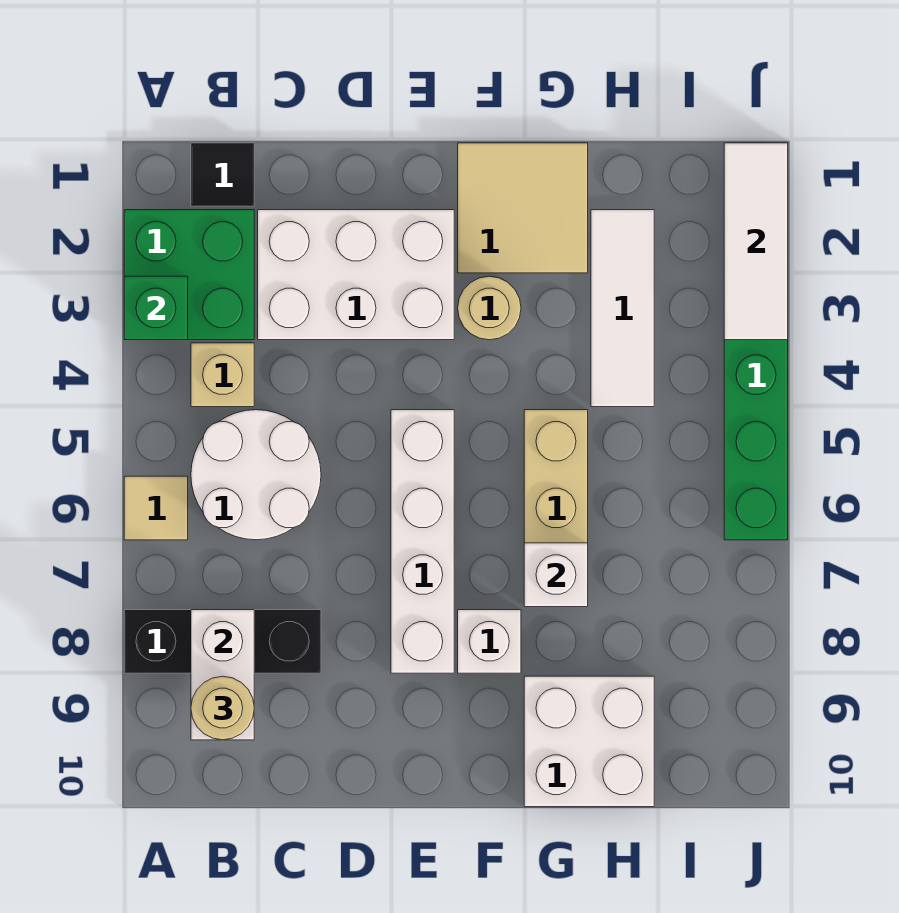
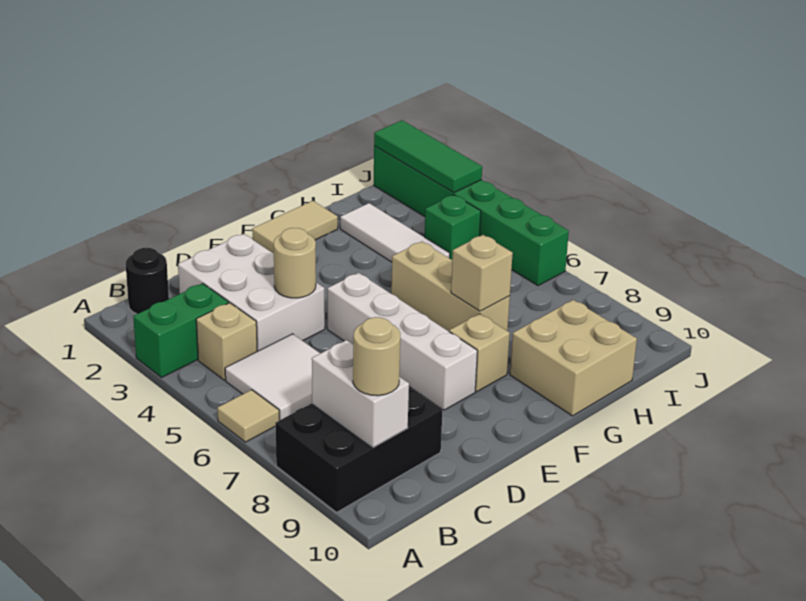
green 2x2 brick [124,210,254,340] -> green 1x2 brick [133,283,229,377]
green 1x1 brick [124,276,188,340] -> green 1x1 brick moved to [425,195,481,260]
black 1x3 brick [124,610,321,673] -> black 2x3 brick [275,386,443,512]
black 1x1 tile [191,143,254,206] -> black 1x1 round brick [126,248,169,314]
white 2x2 round brick [191,410,321,540] -> white 2x2 tile [225,334,320,420]
white 2x3 brick [258,210,454,340] -> white 2x3 brick turned to [178,234,325,351]
tan 2x2 tile [458,143,588,273] -> tan 1x2 tile [252,201,338,254]
tan 1x1 round brick [458,276,521,340] -> tan 1x1 round brick moved to [274,228,316,298]
white 1x1 brick [458,610,521,673] -> tan 1x1 brick [449,314,510,392]
white 1x1 brick [524,543,588,607] -> tan 1x1 brick [451,235,513,311]
white 2x2 brick [524,676,654,807] -> tan 2x2 brick [510,300,637,416]
white 1x3 tile [724,143,788,340] -> green 1x3 tile [374,120,482,193]

